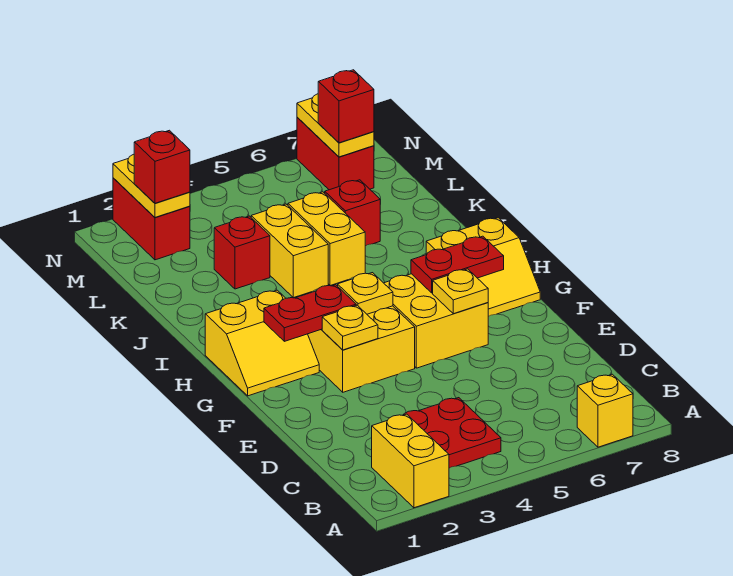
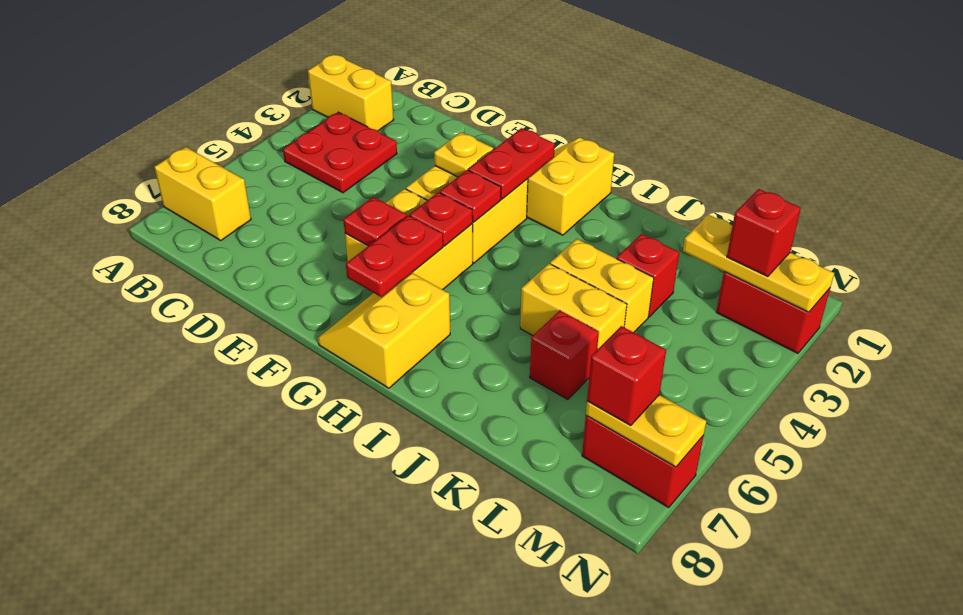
yellow 1x1 brick [577,374,633,447] -> yellow 1x2 brick [154,147,251,240]
yellow 1x1 plate [433,269,488,314] -> red 1x1 plate [343,197,407,246]
yellow 1x1 plate [338,273,393,314] -> red 1x1 plate [440,170,501,222]
none -> red 1x1 plate [410,192,473,246]
yellow 1x2 plate [113,154,190,217] -> yellow 1x3 plate [683,215,834,312]

